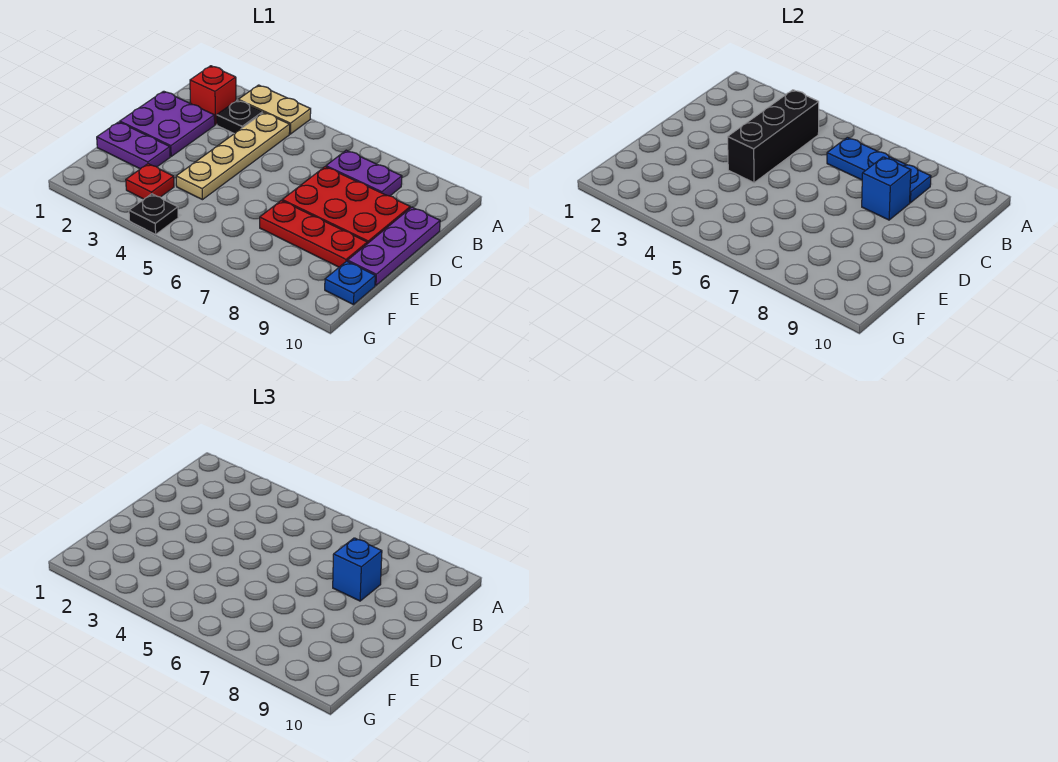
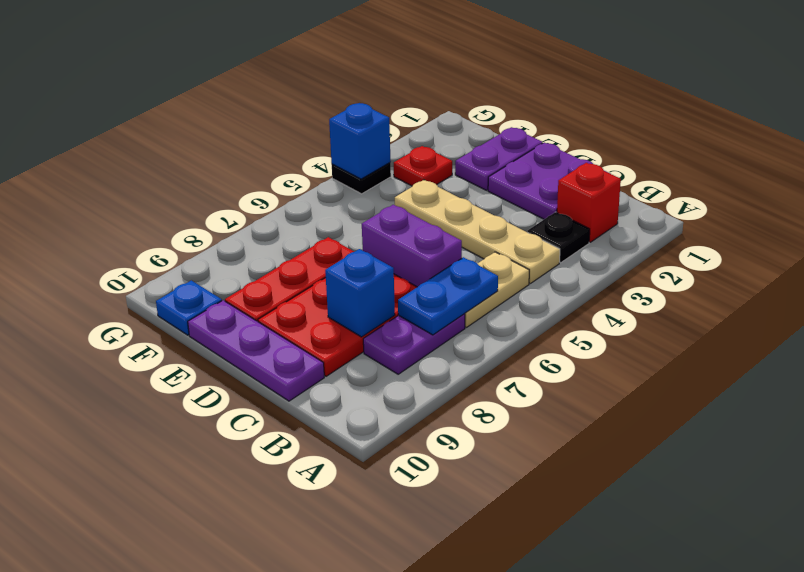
tan 1x2 plate [238,85,311,134] -> tan 1x2 plate moved to [465,252,529,327]
black 1x3 brick [728,90,819,183] -> none
blue 1x3 plate [827,137,931,203] -> blue 1x2 plate [398,257,498,335]
none -> purple 1x2 brick [362,205,462,287]
blue 1x1 brick [333,538,382,601] -> blue 1x1 brick moved to [329,103,391,179]

